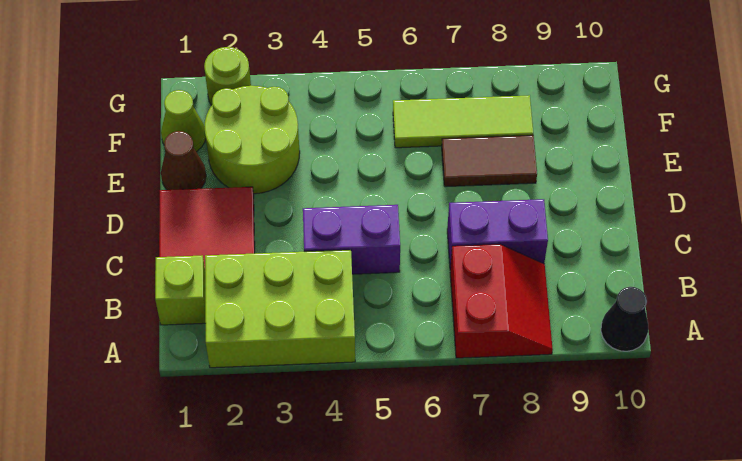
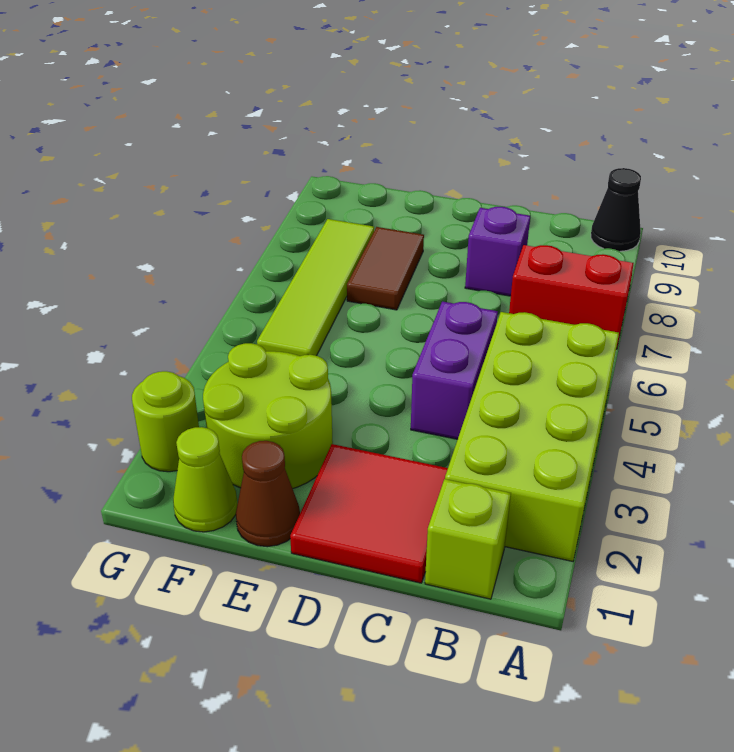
lime 2x3 brick [205,250,355,368] -> lime 2x4 brick [445,312,619,561]
purple 1x2 brick [447,199,548,267] -> purple 1x1 brick [465,207,530,296]
lime 1x3 tile [393,95,533,148] -> lime 1x4 tile [257,219,374,356]

